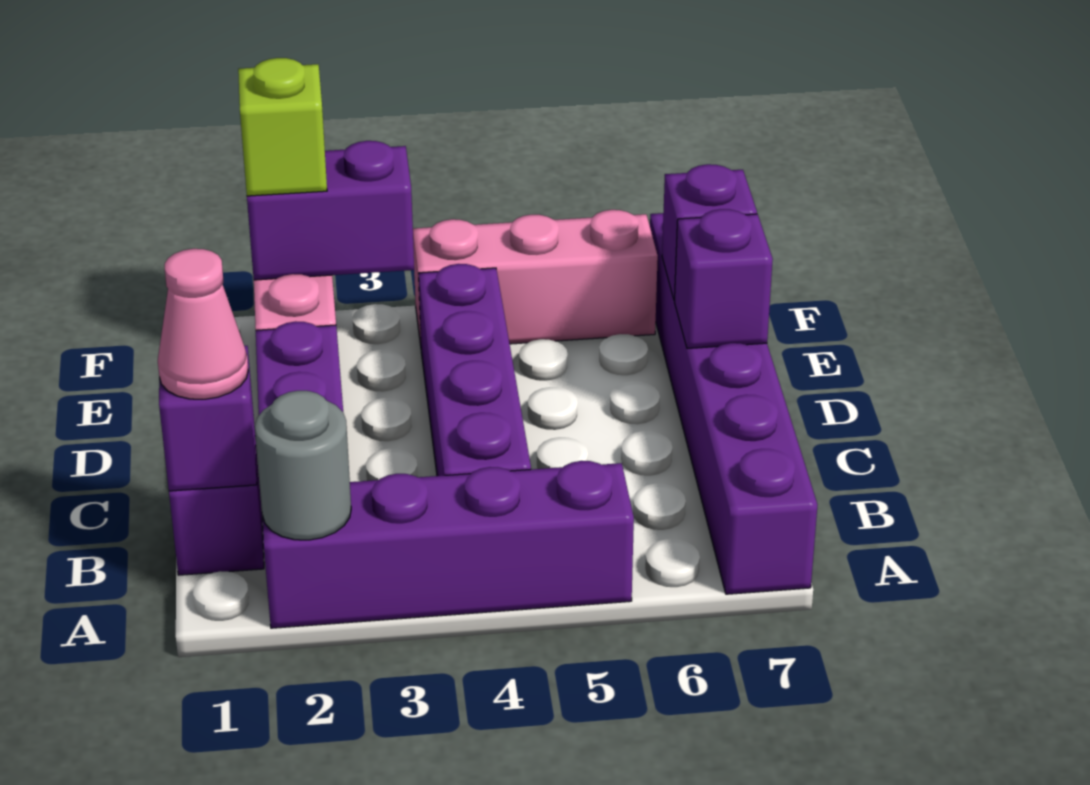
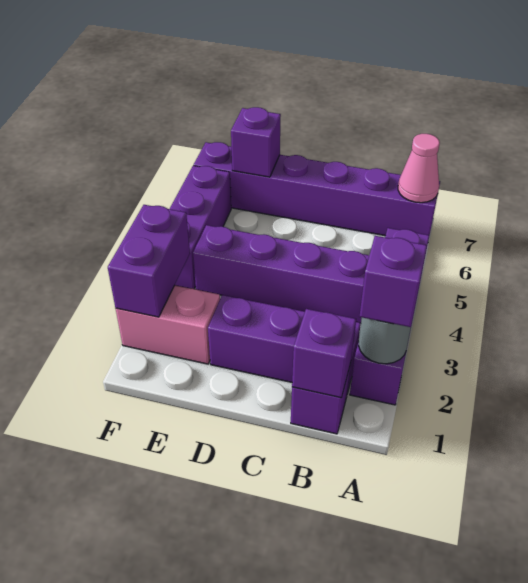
pink 1x1 cone [158,249,248,399] -> pink 1x1 cone moved to [398,134,440,203]
purple 1x1 brick [674,209,773,348] -> purple 1x1 brick moved to [359,236,427,327]
lime 1x1 brick [238,58,327,196] -> none
pink 1x3 brick [413,210,658,345] -> purple 1x3 brick [170,166,231,289]

